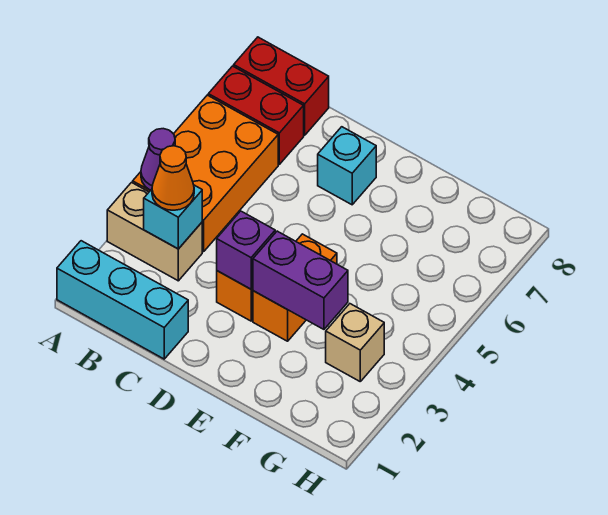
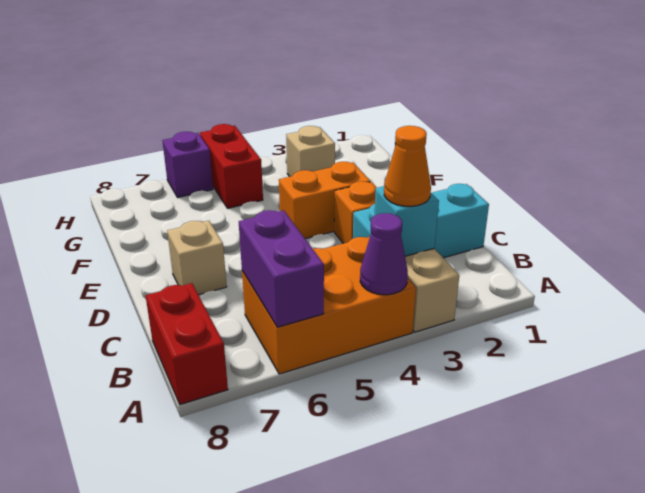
cyan 1x3 brick [57,241,188,359] -> cyan 1x3 brick turned to [353,184,489,258]
red 1x2 brick [208,66,304,164] -> red 1x2 brick moved to [200,124,263,208]
purple 1x1 brick [217,211,275,289] -> purple 1x1 brick moved to [162,132,213,198]
cyan 1x1 brick [318,127,376,205] -> tan 1x1 brick [167,221,227,295]
purple 1x2 brick [253,231,348,329] -> purple 1x2 brick moved to [239,210,324,327]

